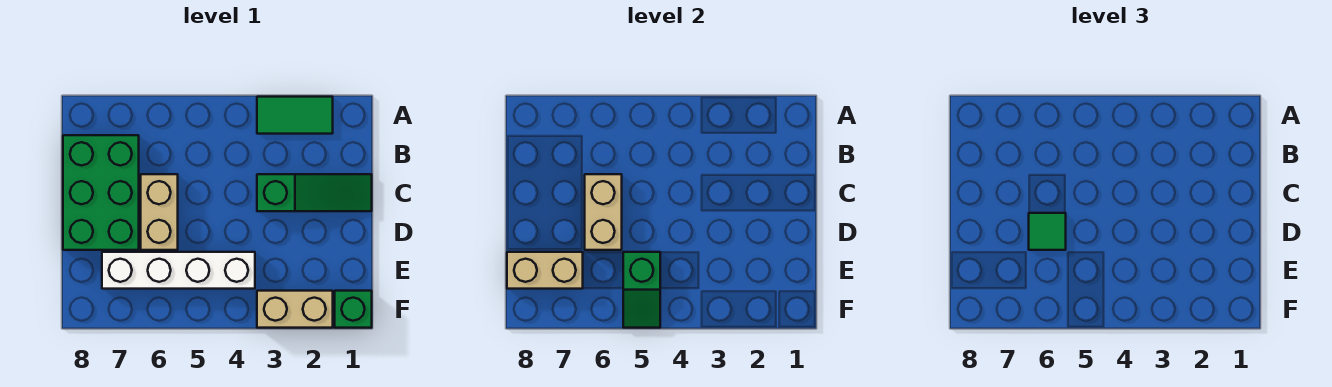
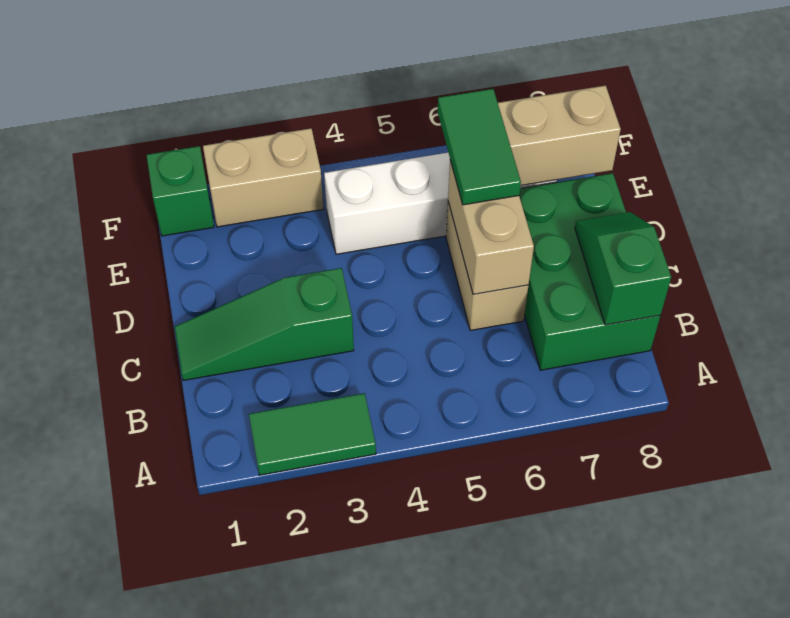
green 1x1 tile [1029,213,1066,250] -> green 1x2 tile [438,89,521,205]
green 1x2 slope [623,252,660,328] -> green 1x2 slope moved to [575,212,671,325]

